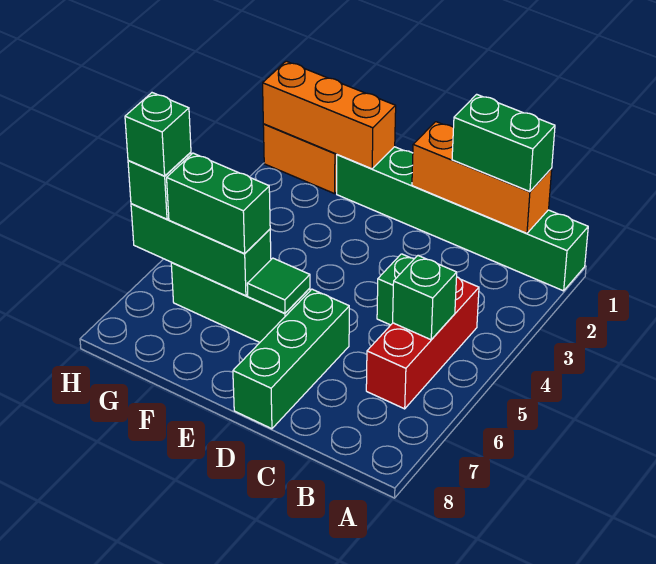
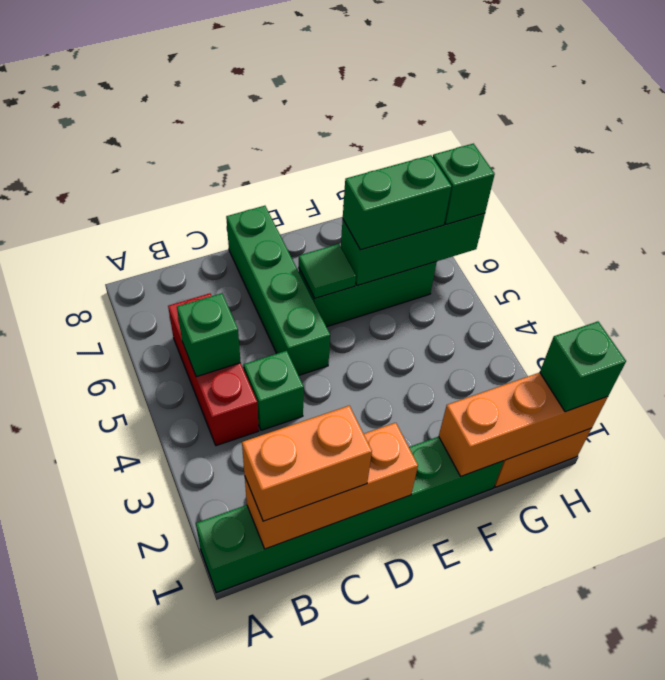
green 1x2 brick [452,94,555,192] -> orange 1x2 brick [242,406,372,521]
green 1x3 brick [233,289,349,429] -> green 1x4 brick [226,206,330,375]
green 1x1 brick [125,93,191,176] -> green 1x1 brick moved to [540,321,626,412]

